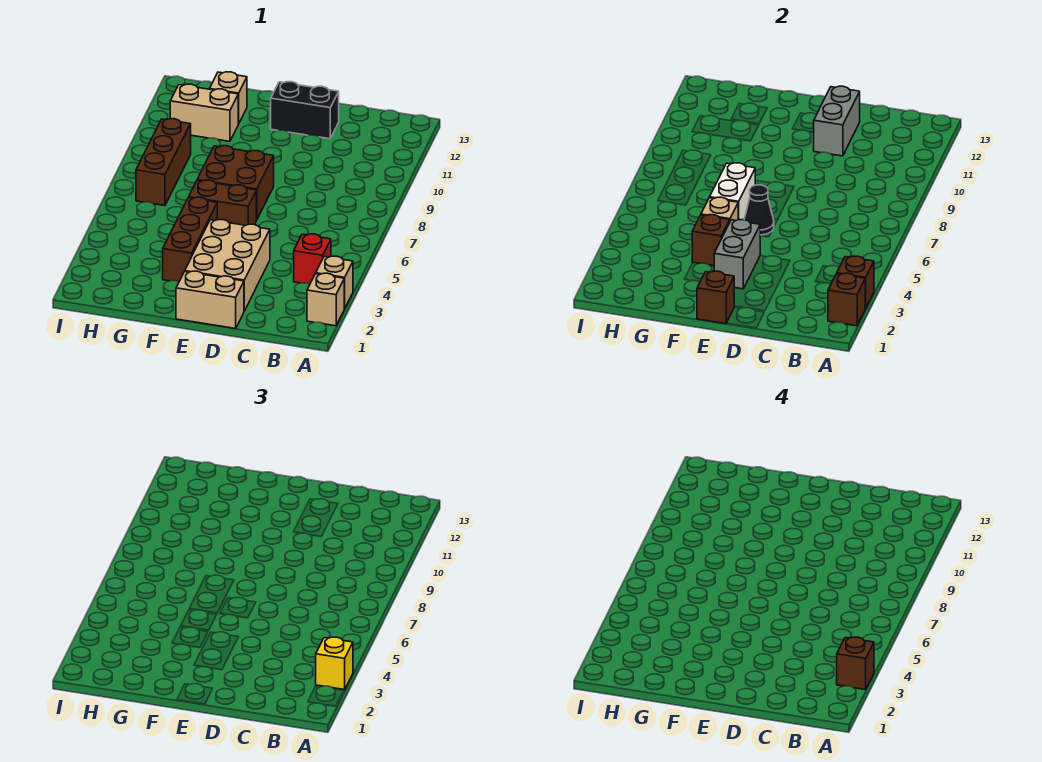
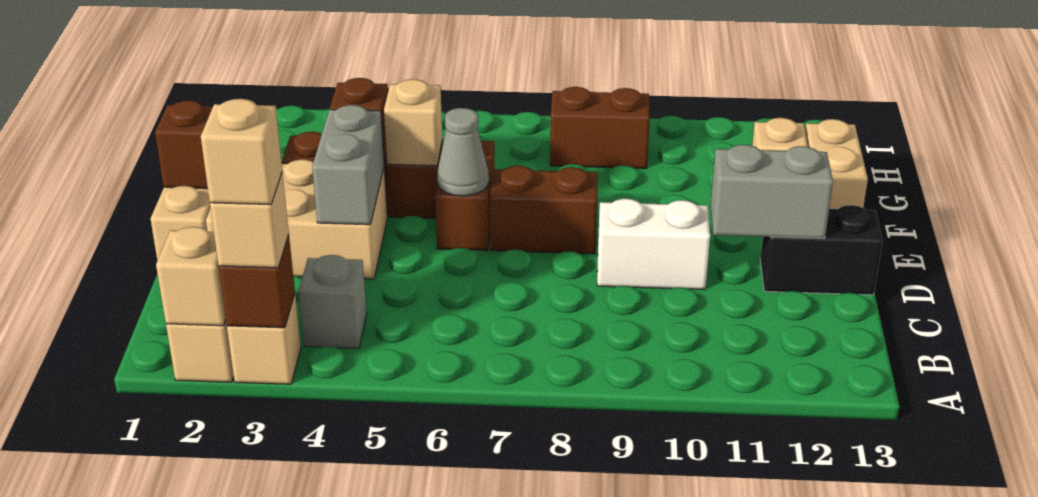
brown 1x1 brick [828,273,866,326] -> tan 1x1 brick [156,227,226,326]
yellow 1x1 brick [316,637,353,690] -> tan 1x1 brick [210,173,289,268]
brown 1x1 brick [837,637,874,690] -> tan 1x1 brick [201,99,282,205]
red 1x1 brick [294,234,331,284] -> grey 1x1 brick [298,255,367,348]
black 1x2 brick [271,82,339,139] -> black 1x2 brick turned to [760,205,882,295]
grey 1x2 brick [714,220,760,289] -> grey 1x2 brick turned to [312,105,384,225]
black 1x1 cone [744,185,774,235] -> grey 1x1 cone [437,108,489,196]
brown 2x2 brick [197,146,274,220] -> brown 1x2 brick [490,166,598,254]
white 1x2 brick [710,163,755,220] -> white 1x2 brick moved to [597,199,710,290]
tan 1x2 brick [170,84,238,141] -> tan 1x2 brick moved to [805,119,868,209]
brown 1x3 brick [136,119,191,206] -> brown 1x2 brick [550,87,650,169]

